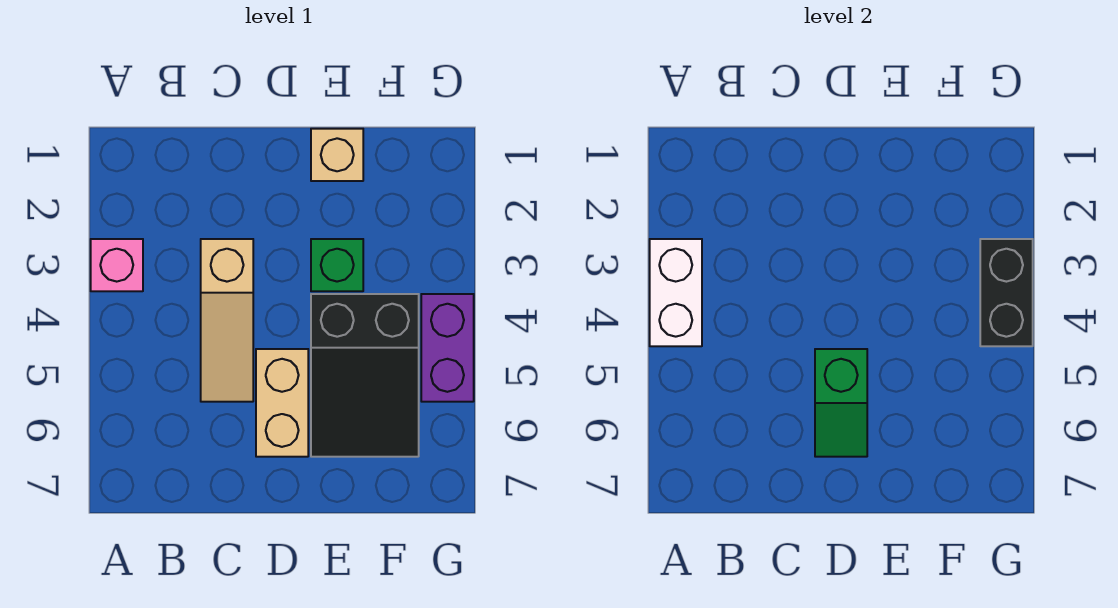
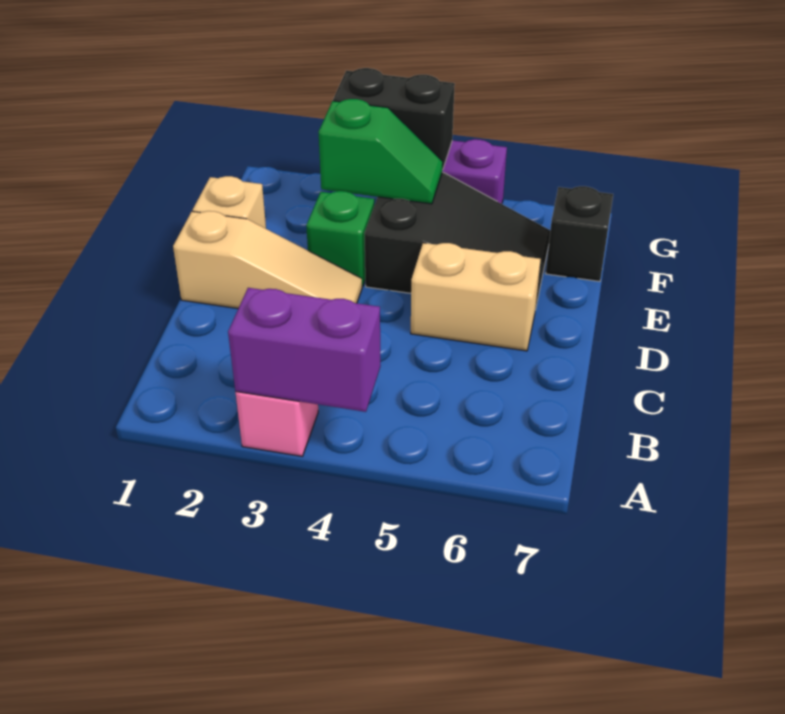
white 1x2 brick [650,239,702,346] -> purple 1x2 brick [228,288,380,412]
tan 1x3 slope [201,239,253,402] -> tan 1x3 slope moved to [173,211,362,308]
green 1x2 slope [815,349,867,457] -> green 1x2 slope moved to [319,99,443,204]
none -> black 1x1 brick [546,186,613,281]

